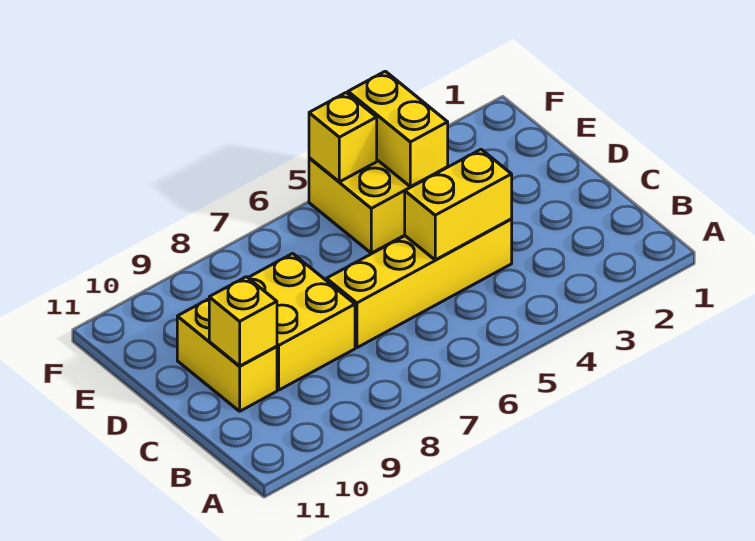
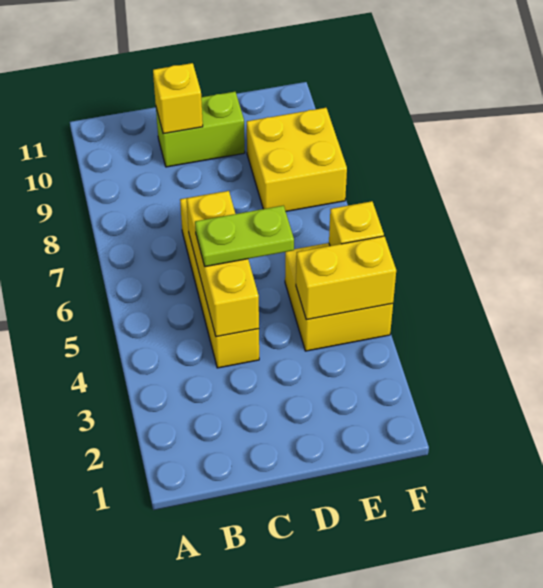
yellow 1x2 brick [405,149,512,260] -> yellow 1x3 brick [187,191,259,337]
none -> lime 1x2 plate [195,206,294,267]
yellow 2x2 brick [248,253,355,390] -> yellow 2x2 brick moved to [247,108,347,211]
yellow 1x2 brick [177,299,277,411] -> lime 1x2 brick [156,92,245,167]

